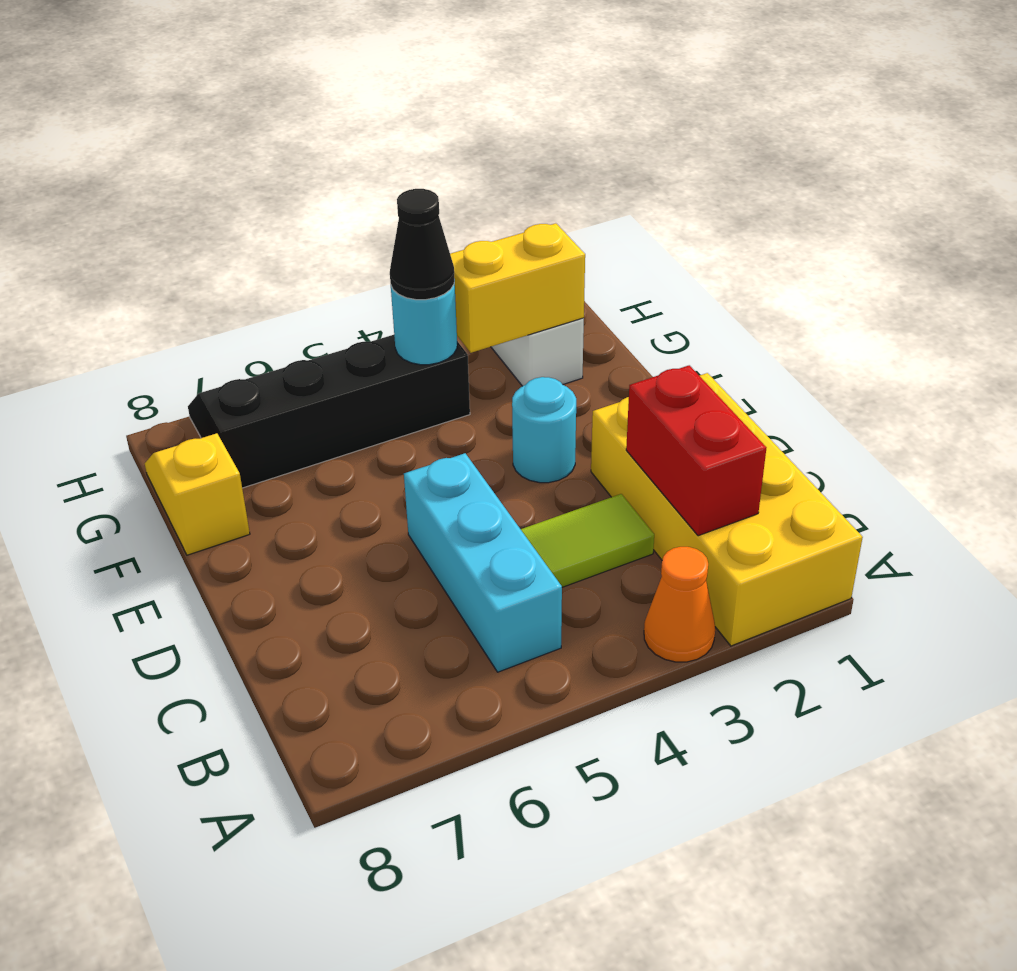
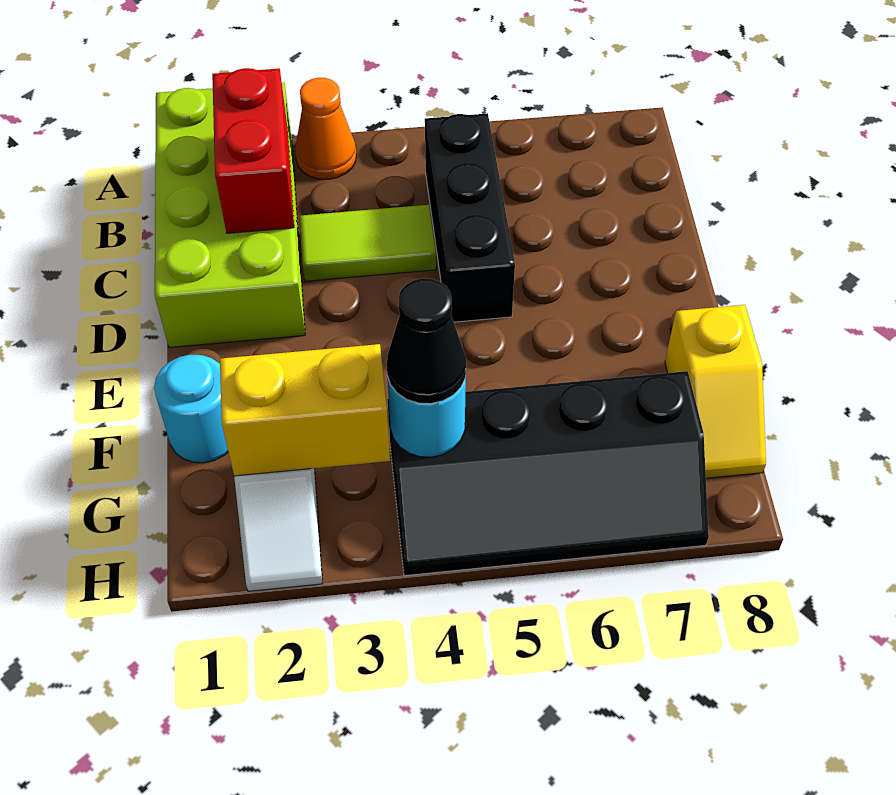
yellow 2x4 brick [591,373,863,646] -> lime 2x4 brick [155,83,305,348]
cyan 1x3 brick [404,453,562,672] -> black 1x3 brick [425,113,515,322]
cyan 1x1 round brick [512,377,576,483] -> cyan 1x1 round brick moved to [154,355,228,463]

